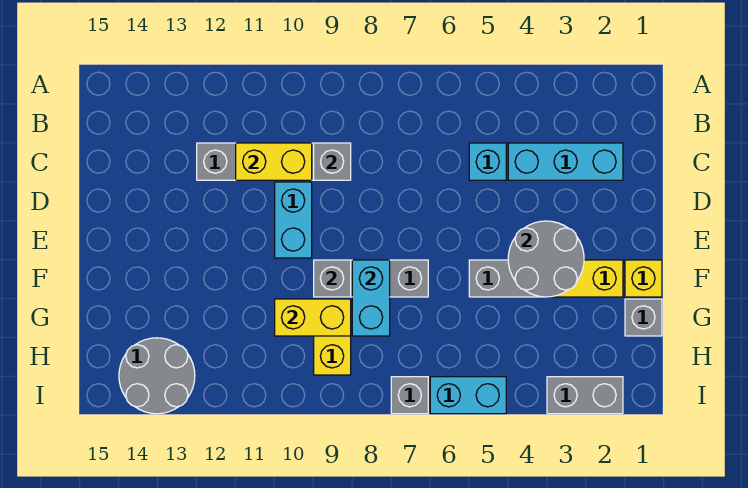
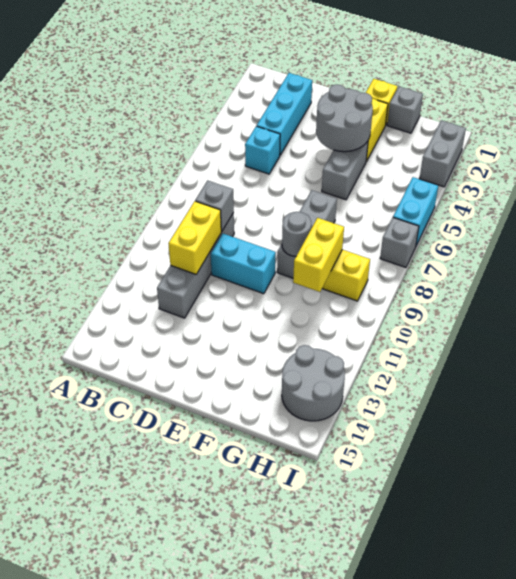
cyan 1x2 brick [352,260,390,336] -> none
grey 1x1 brick [314,260,351,297] -> grey 1x1 round brick [282,212,311,256]

